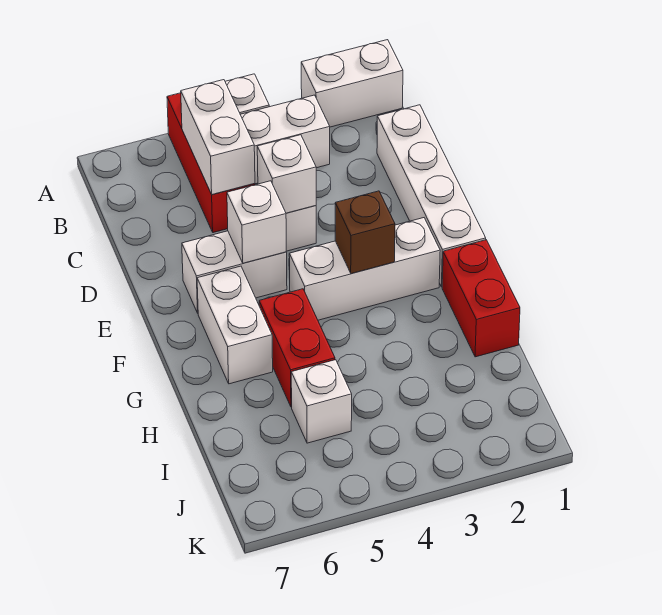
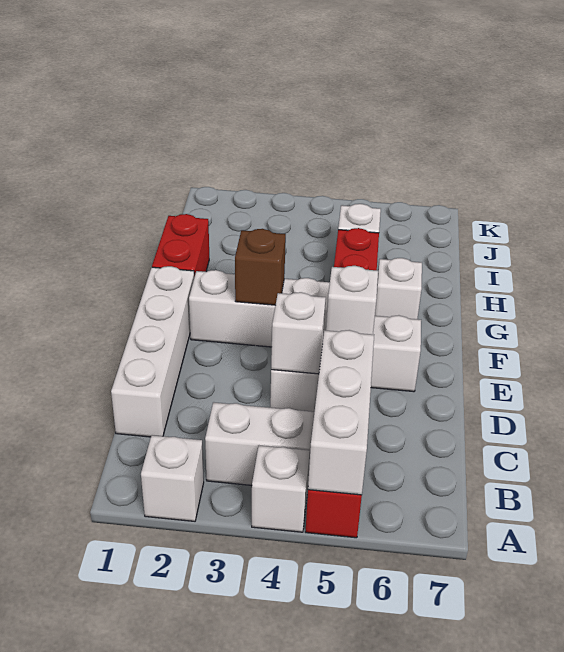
white 1x2 brick [301,40,403,127] -> white 1x1 brick [141,435,204,521]
white 1x2 brick [181,80,255,194] -> white 1x3 brick [308,330,374,495]
white 1x2 brick [197,266,273,384] -> white 1x1 brick [375,258,422,319]

